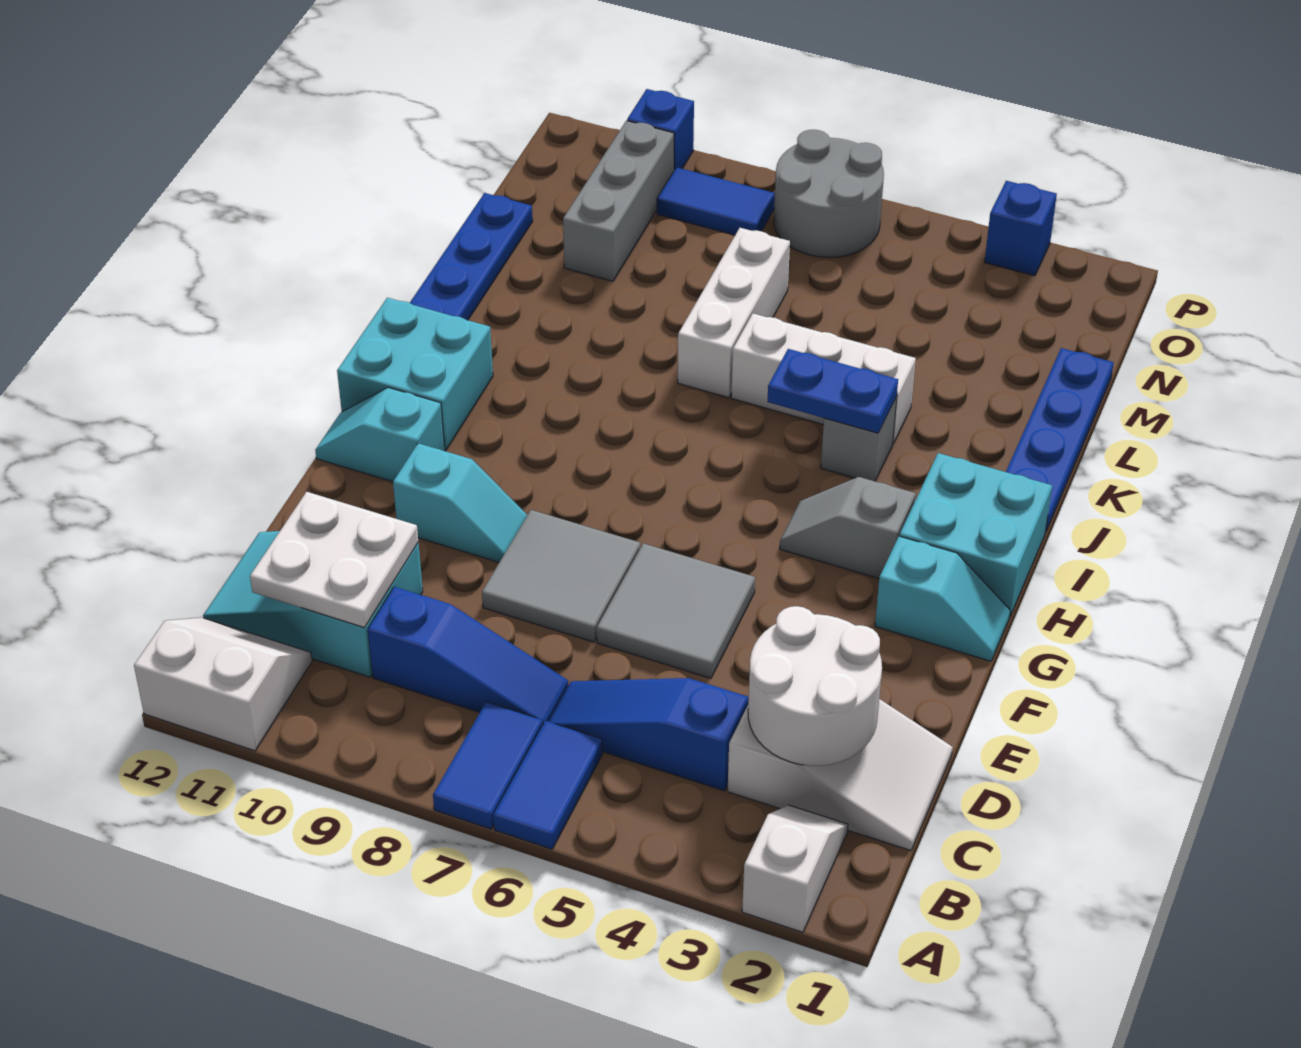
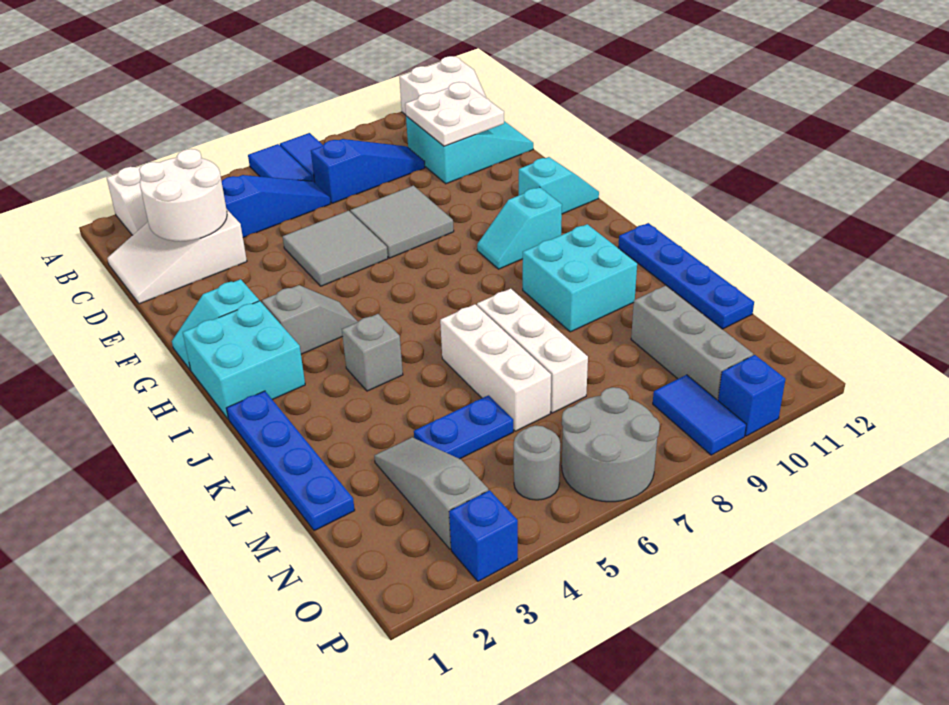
blue 1x3 slope [368,587,568,724] -> blue 1x3 slope turned to [311,139,425,203]
cyan 1x2 slope [393,443,527,562] -> cyan 1x2 slope moved to [477,187,562,269]
cyan 2x2 brick [337,298,493,451] -> cyan 2x2 brick moved to [523,224,637,332]
blue 1x2 plate [767,349,898,433] -> blue 1x2 plate moved to [414,395,513,459]
white 1x3 brick [731,314,916,443] -> white 1x3 brick turned to [440,304,551,431]
none -> grey 1x3 slope [374,437,488,549]
none -> grey 1x1 round brick [514,425,560,500]
blue 1x2 tile [657,167,775,235] -> blue 1x2 tile turned to [653,375,746,455]

